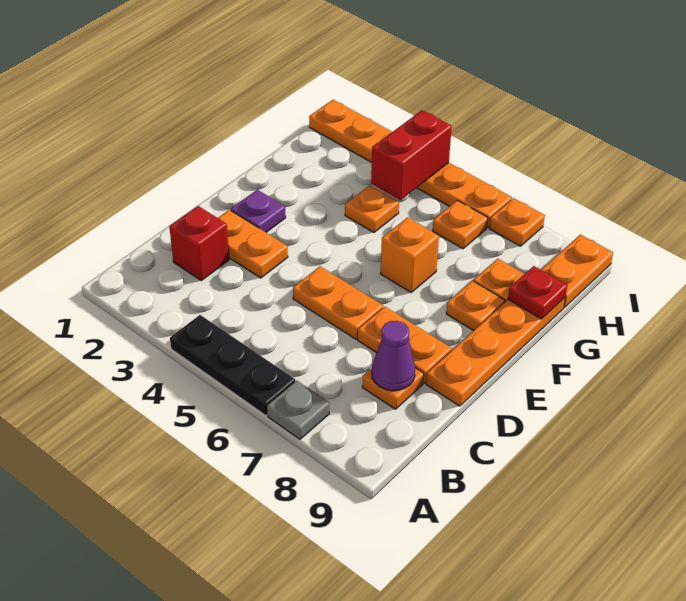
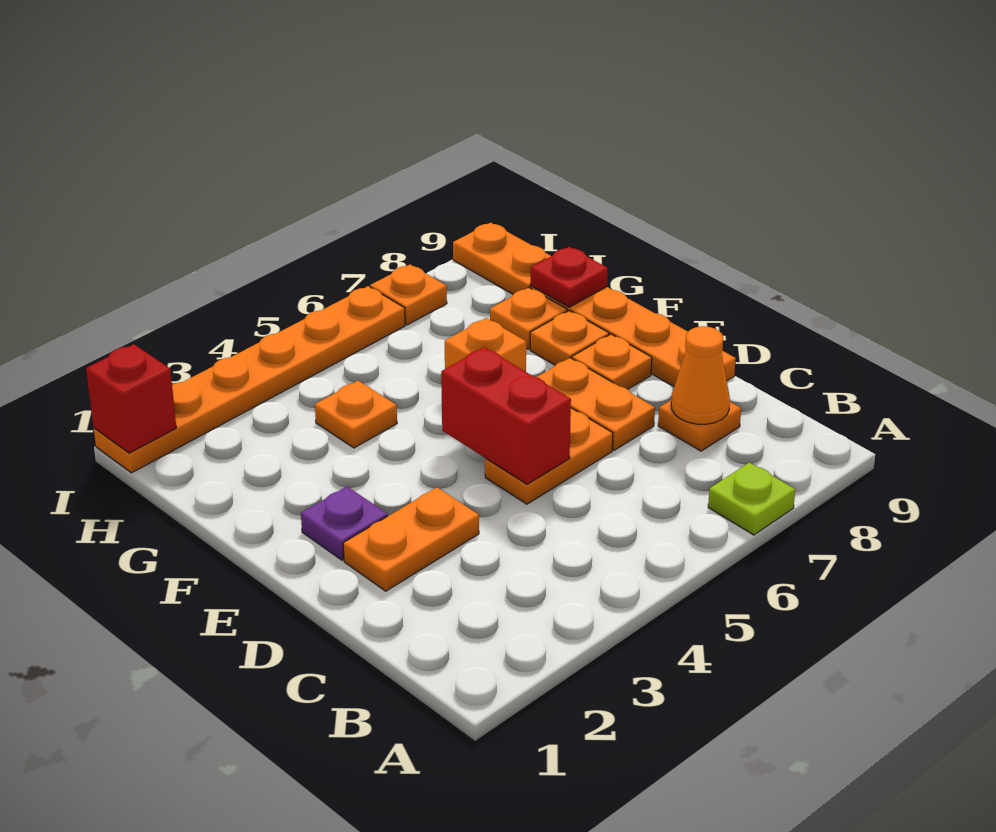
black 1x3 plate [170,315,295,415] -> none
grey 1x1 plate [267,381,329,439] -> lime 1x1 plate [708,462,795,535]
red 1x1 brick [169,206,229,280] -> red 1x1 brick moved to [86,344,176,453]
purple 1x1 cone [372,321,415,391] -> orange 1x1 cone [671,326,730,424]
orange 1x2 plate [358,307,452,383] -> orange 1x2 plate turned to [536,358,655,450]
red 1x2 brick [371,110,452,200] -> red 1x2 brick moved to [441,347,571,484]
orange 1x1 plate [433,200,488,249] -> orange 1x1 plate moved to [572,334,652,389]

